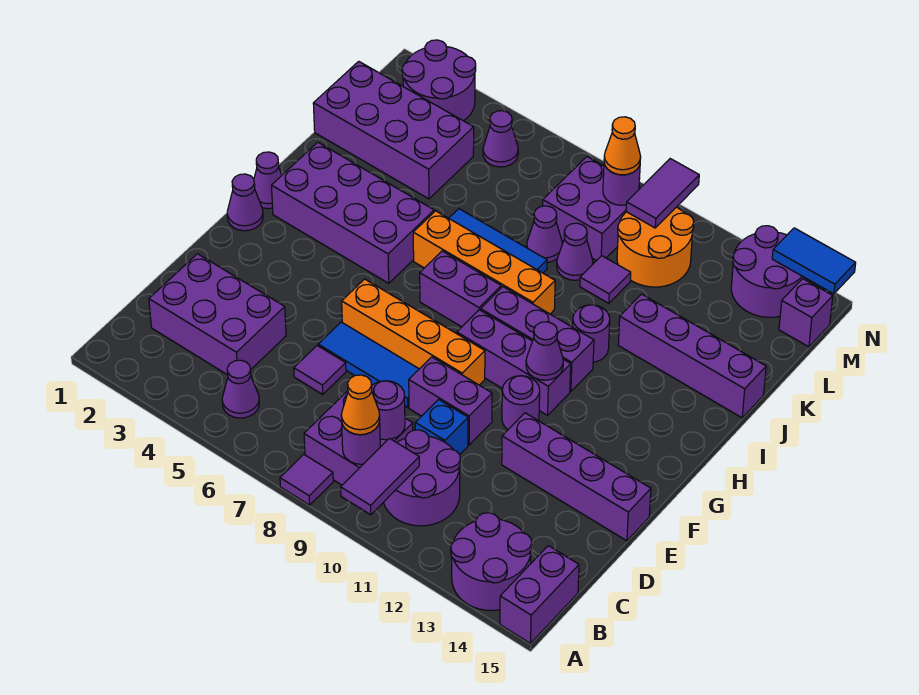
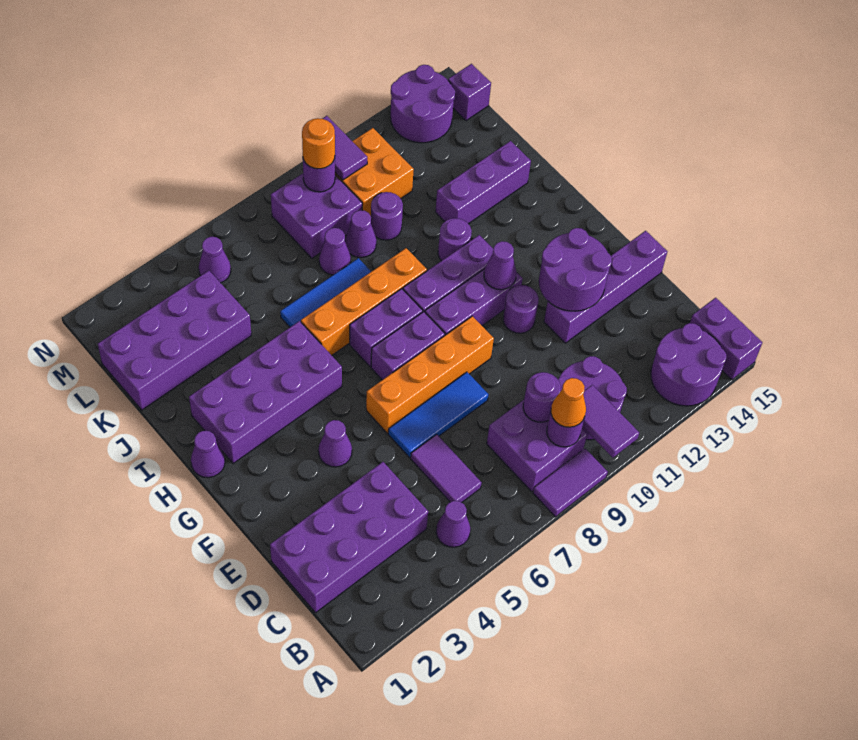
purple 1x1 tile [280,455,333,505] -> purple 1x2 tile [533,449,608,517]
purple 2x3 brick [149,254,286,375] -> purple 2x4 brick [270,462,428,613]
purple 1x1 tile [294,346,346,394] -> purple 1x2 tile [411,434,481,503]
blue 1x1 brick [415,400,468,454] -> none
purple 1x2 brick [409,357,492,445] -> purple 1x2 brick moved to [371,312,445,380]
purple 1x1 cone [227,174,263,231] -> purple 1x1 cone moved to [318,420,352,467]
purple 1x4 brick [618,294,766,418] -> purple 1x3 brick [435,141,531,224]
purple 1x1 tile [580,256,631,303] -> purple 1x1 round brick [371,192,403,240]
orange 2x2 round brick [617,207,694,287] -> orange 2x2 brick [335,128,414,216]
purple 2x2 round brick [402,40,476,121] -> purple 2x2 round brick moved to [539,228,612,311]
orange 1x1 cone [604,117,641,175] -> orange 1x1 round brick [302,118,335,169]
blue 1x2 tile [772,228,856,294] -> none

